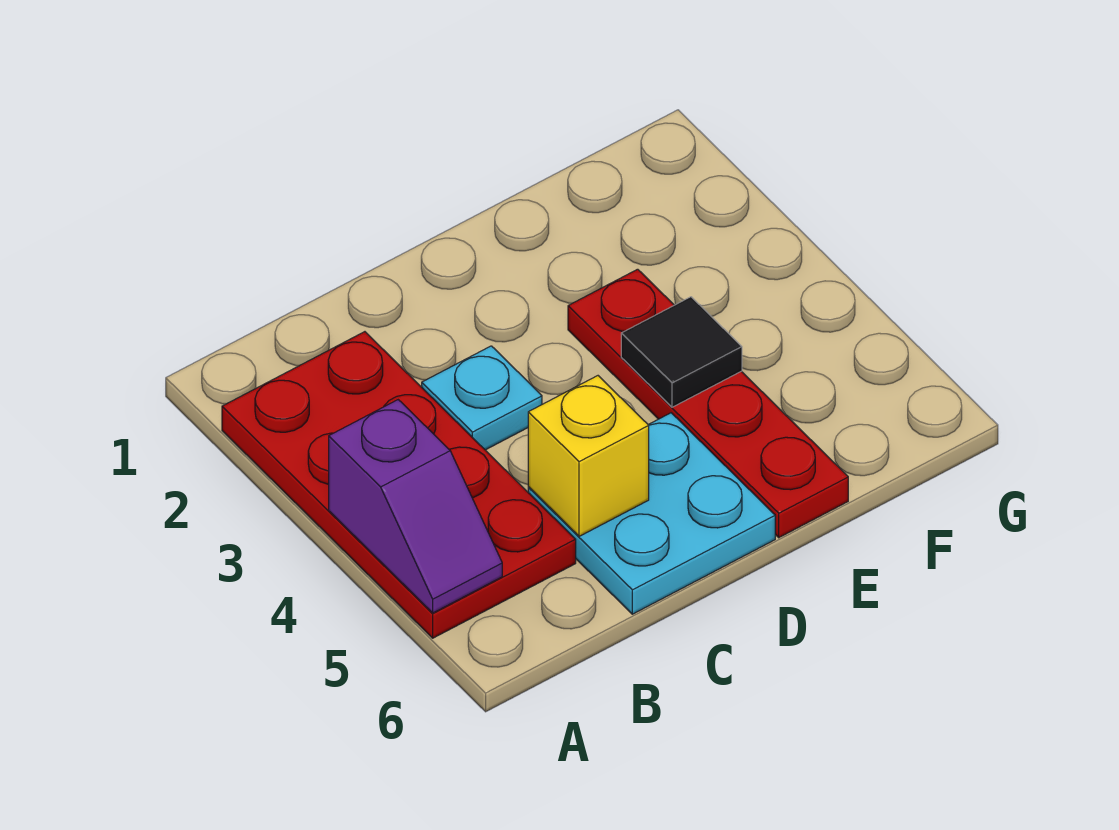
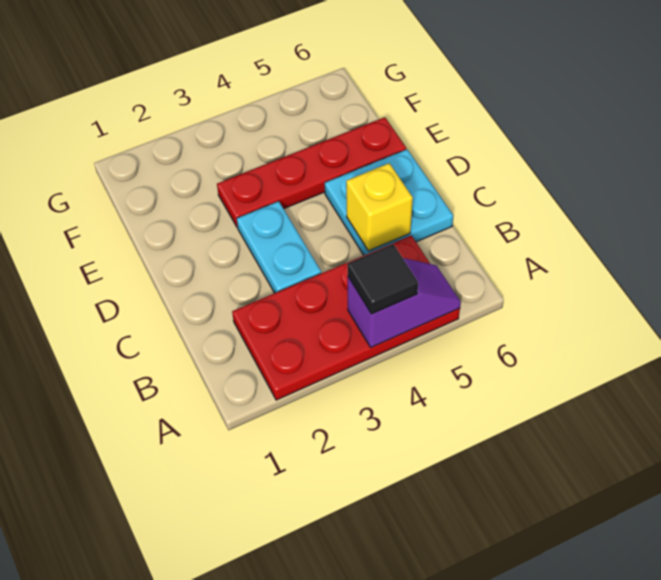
cyan 1x1 plate [422,346,542,450] -> cyan 1x2 plate [237,201,321,293]
black 1x1 tile [621,297,742,407] -> black 1x1 tile moved to [347,244,418,314]

